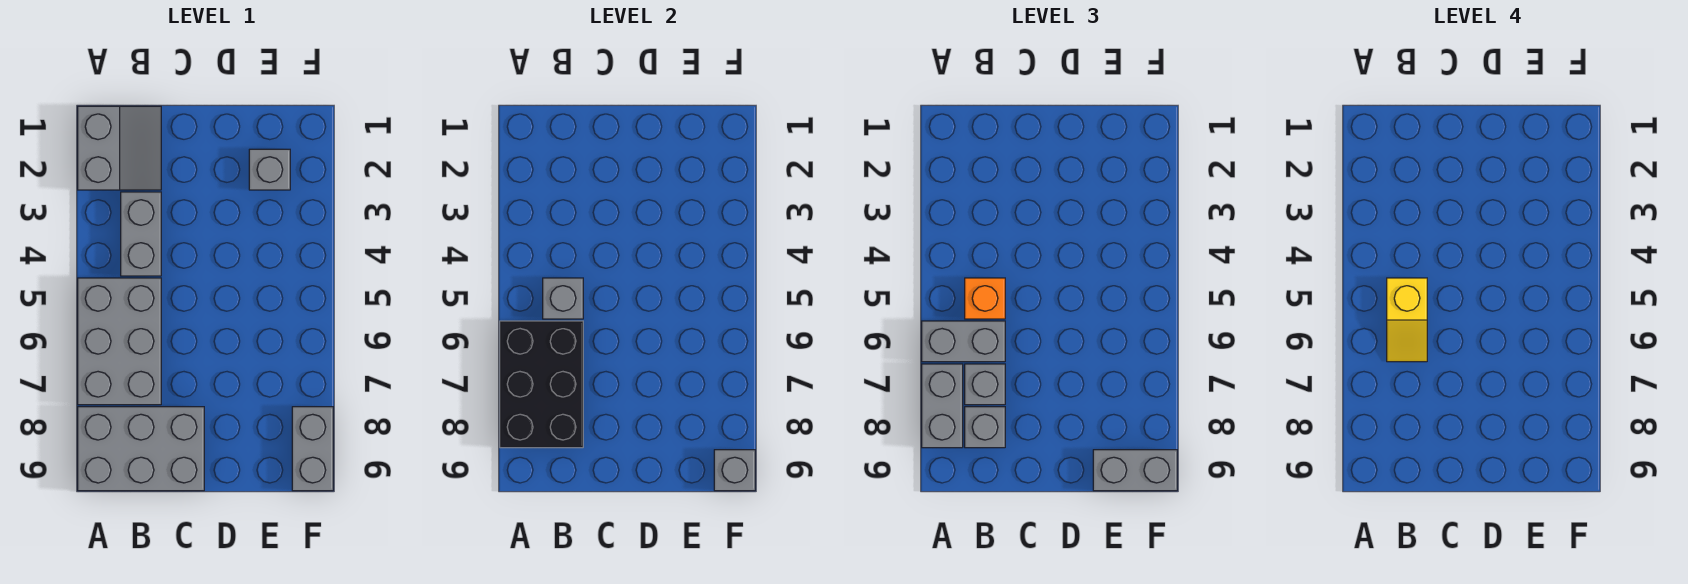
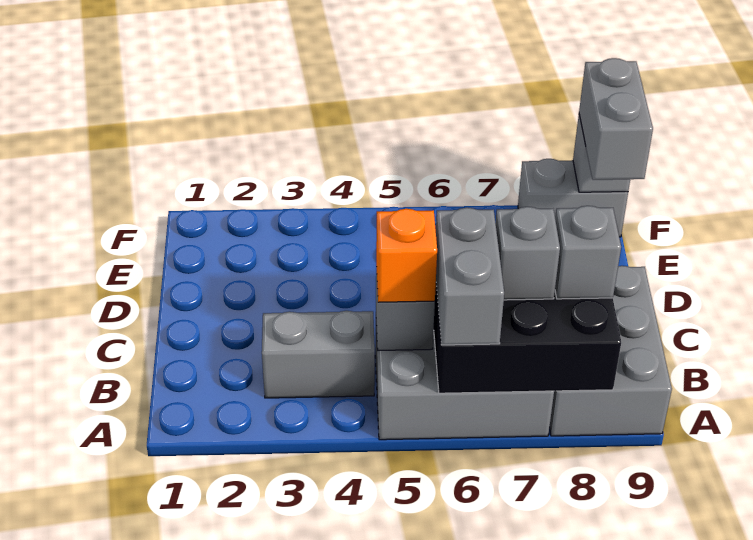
grey 2x2 slope [78,106,161,190] -> none
grey 1x2 brick [922,364,963,448] -> none
yellow 1x2 slope [1387,278,1427,362] -> none
grey 1x1 brick [249,149,290,190] -> none

